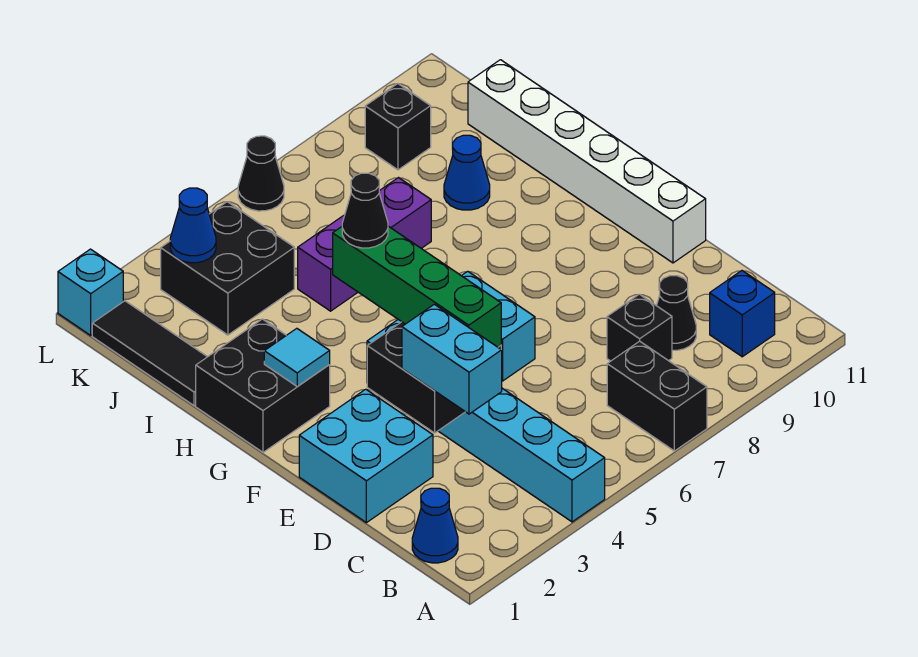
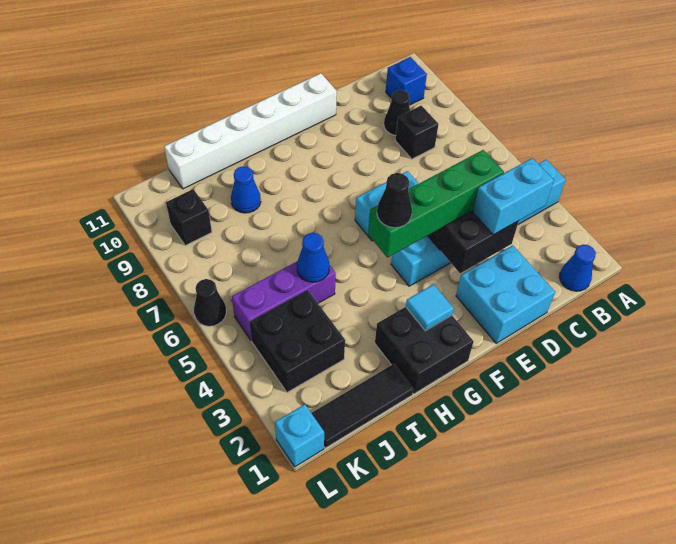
black 1x2 brick [607,341,707,451] -> none
purple 1x3 brick [298,178,431,311] -> purple 1x3 brick turned to [232,261,336,340]
blue 1x1 cone [170,188,216,263] -> blue 1x1 cone moved to [297,233,329,282]

